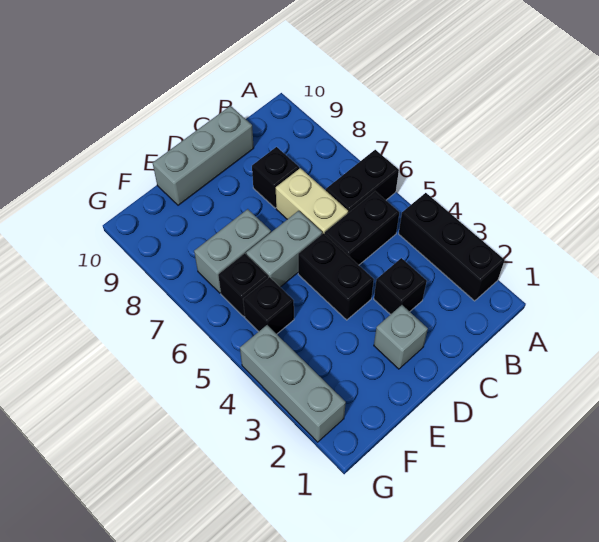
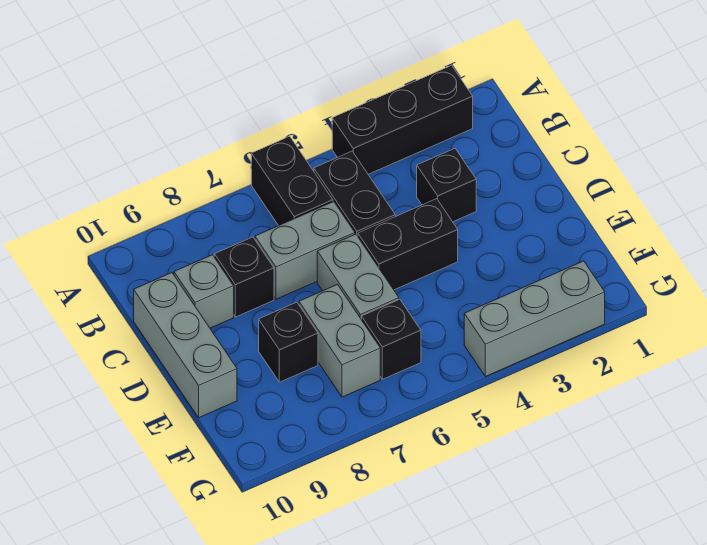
tan 1x2 brick [276,168,348,234] -> grey 1x2 brick [255,202,355,299]
grey 1x1 brick [374,305,428,369] -> grey 1x1 brick moved to [174,255,234,328]
black 1x1 brick [243,277,294,334] -> black 1x1 brick moved to [259,302,318,382]

